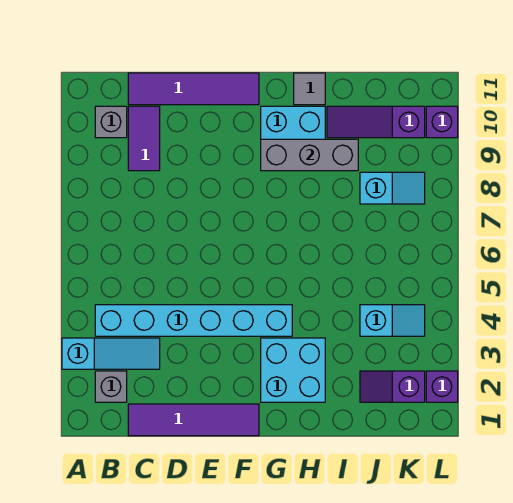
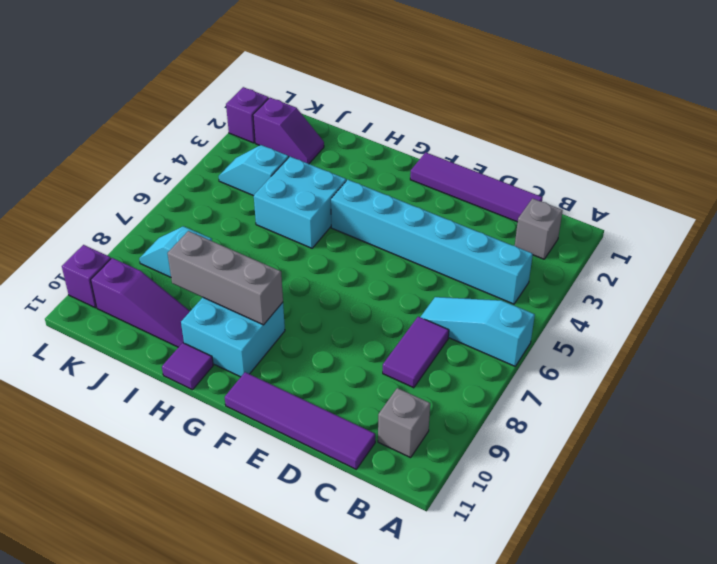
cyan 1x3 slope [62,338,160,369] -> cyan 1x3 slope moved to [421,297,535,366]
purple 1x2 tile [128,106,160,171] -> purple 1x2 tile moved to [383,317,449,388]
cyan 2x2 brick [261,338,325,402] -> cyan 2x2 brick moved to [254,157,346,248]
grey 1x1 tile [294,73,325,105] -> purple 1x1 tile [162,343,213,390]

